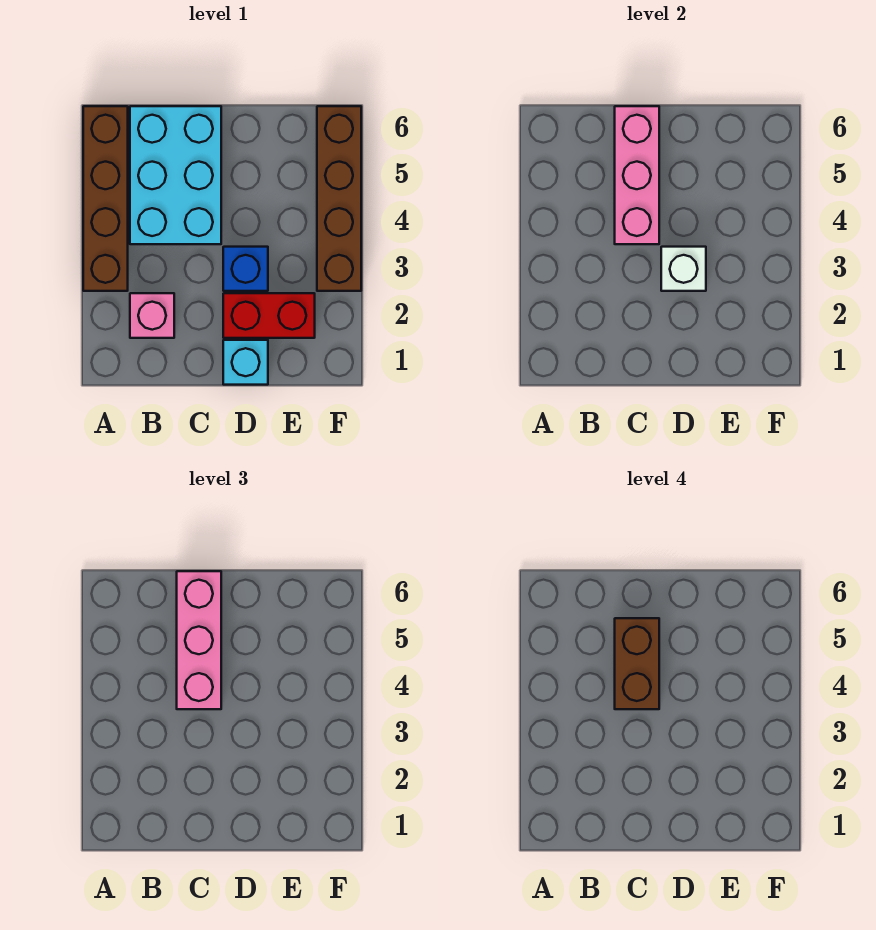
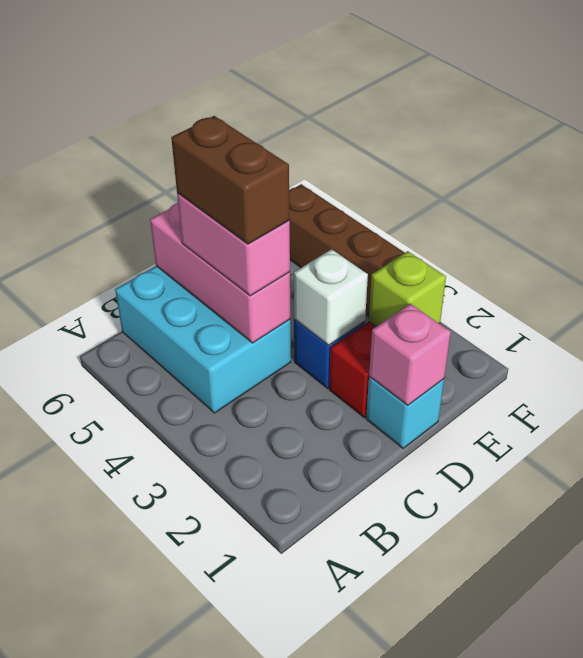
brown 1x4 brick [83,106,128,291] -> none
pink 1x1 brick [130,293,174,338] -> pink 1x1 brick moved to [369,304,451,405]
pink 1x3 brick [177,571,221,709] -> pink 1x2 brick [177,193,290,296]
none -> lime 1x1 brick [369,251,446,326]

